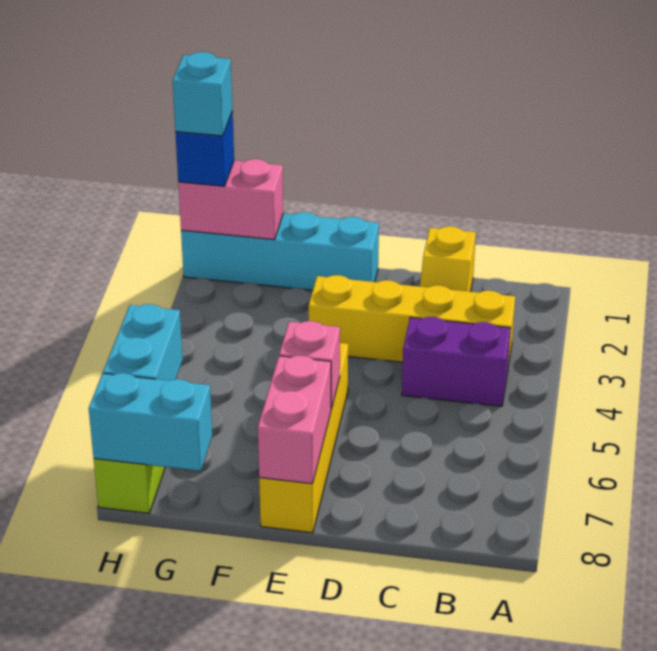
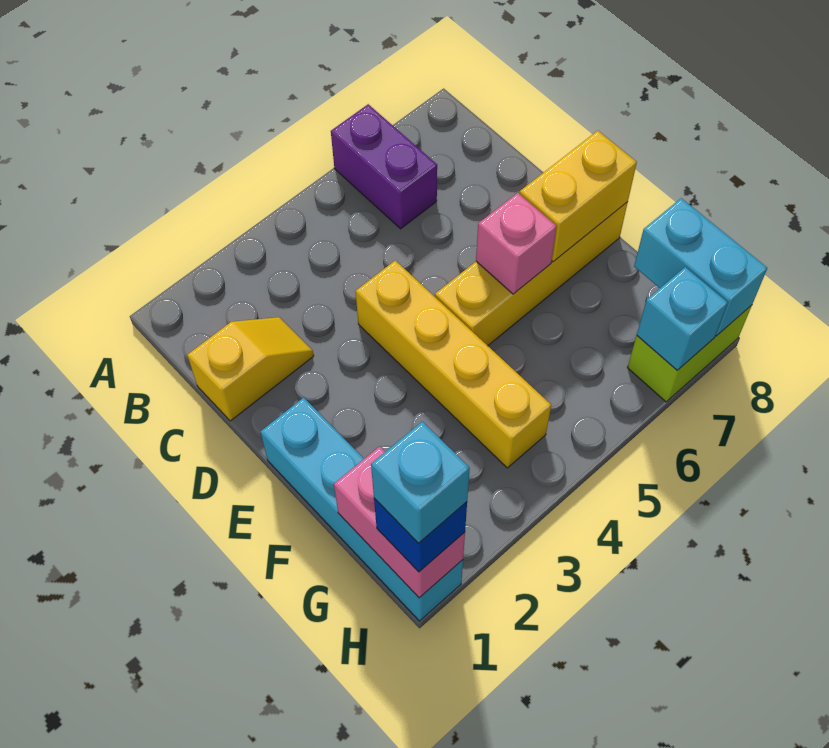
yellow 1x4 brick [309,275,515,371] -> yellow 1x4 brick moved to [356,260,551,468]
purple 1x2 brick [402,317,510,406] -> purple 1x2 brick moved to [331,104,437,229]
pink 1x2 brick [258,356,331,484] -> yellow 1x2 brick [520,131,637,262]
cyan 1x2 brick [103,304,183,381] -> cyan 1x1 brick [637,267,728,370]

